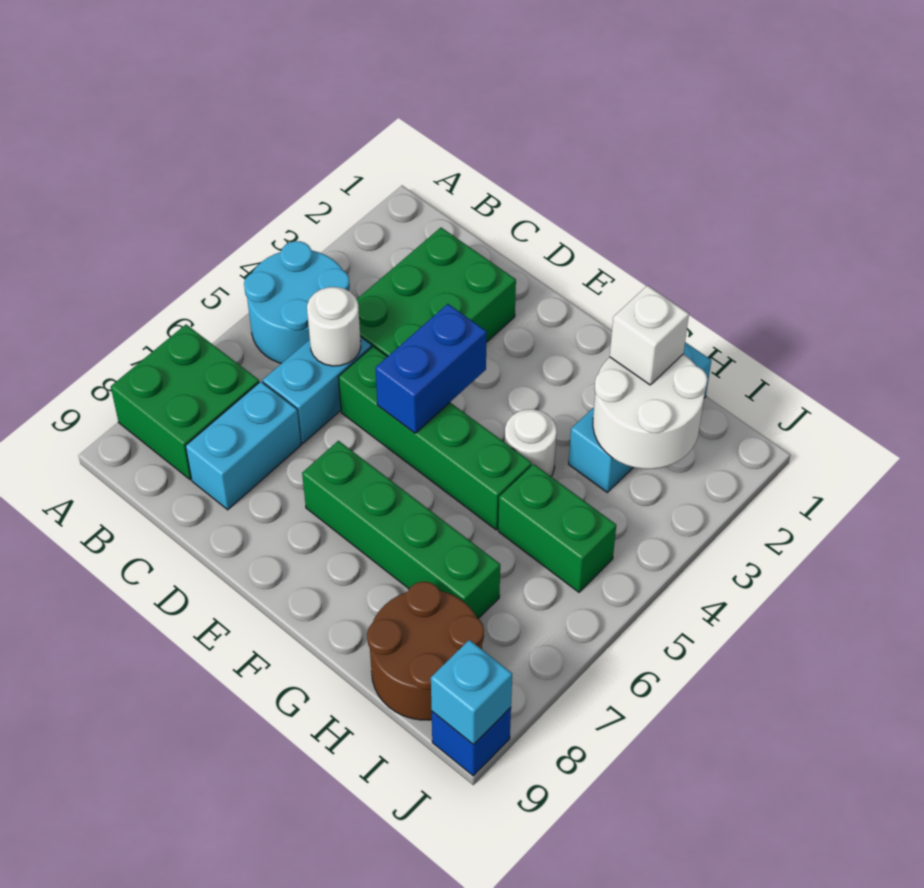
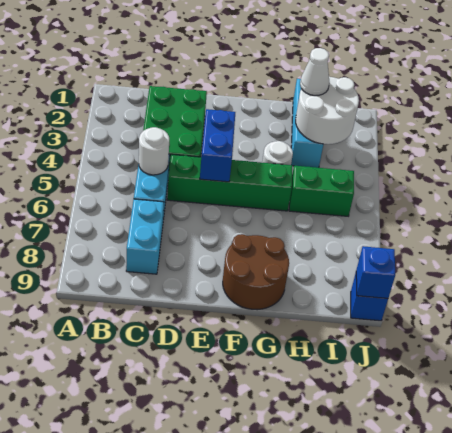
cyan 2x2 round brick [244,241,350,364] -> none
green 2x2 brick [111,325,259,480] -> none
green 1x4 brick [302,441,500,619] -> none
white 1x1 brick [610,285,689,385] -> white 1x1 cone [300,48,329,96]
brown 2x2 round brick [367,582,484,720] -> brown 2x2 round brick moved to [223,234,289,310]
cyan 1x1 brick [431,640,512,745] -> blue 1x1 brick [356,246,395,298]

